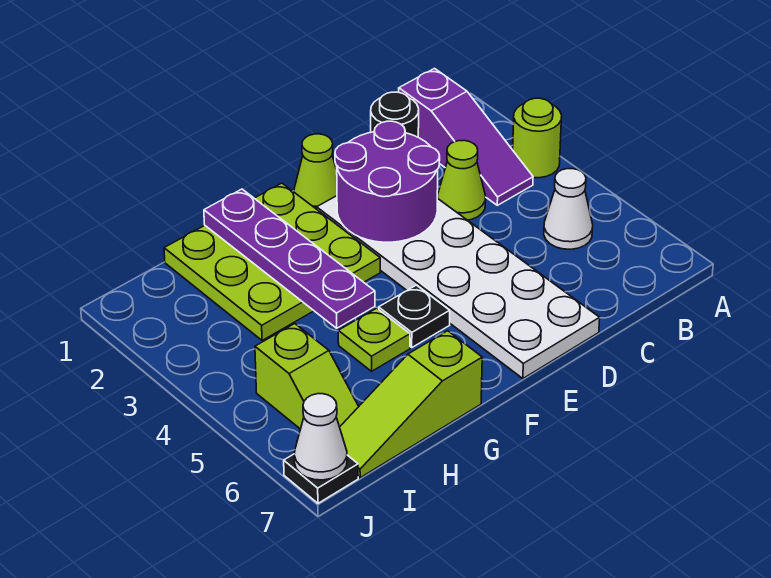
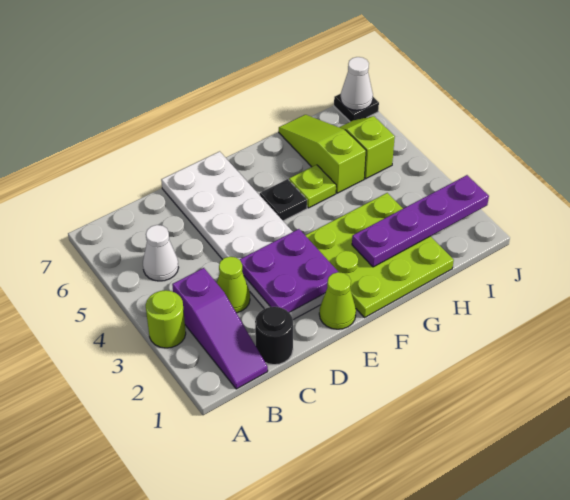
purple 1x3 slope [399,69,533,205] -> purple 1x3 slope turned to [172,268,268,389]
purple 2x2 round brick [335,121,440,242] -> purple 2x2 plate [240,229,338,313]
purple 1x4 plate [204,189,375,328] -> purple 1x4 plate turned to [352,175,489,267]
lime 1x3 slope [340,331,482,478] -> lime 1x3 slope turned to [279,115,366,193]

